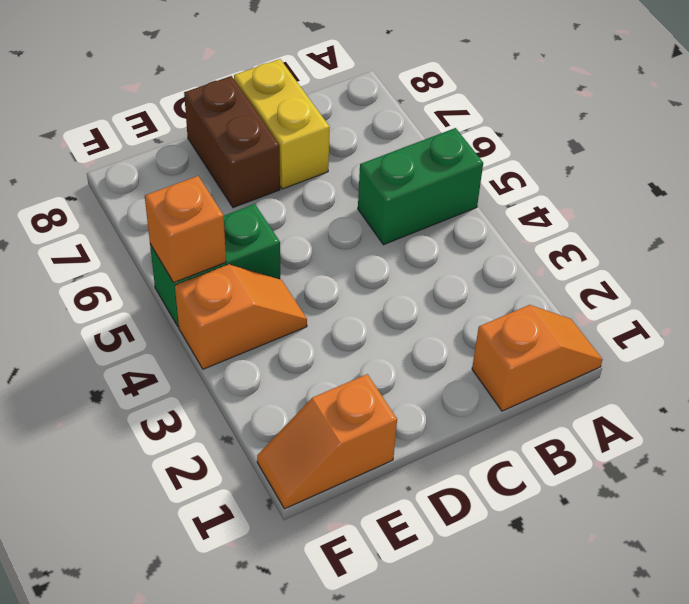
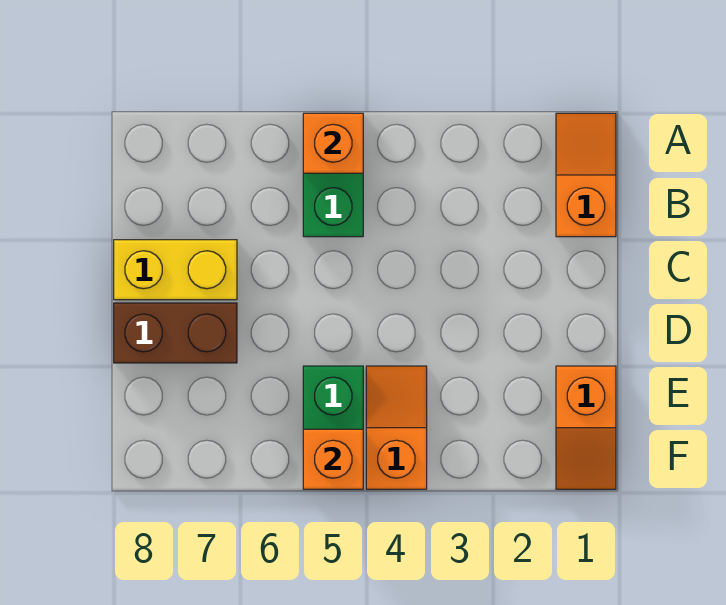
none -> orange 1x1 brick [303,113,363,173]

